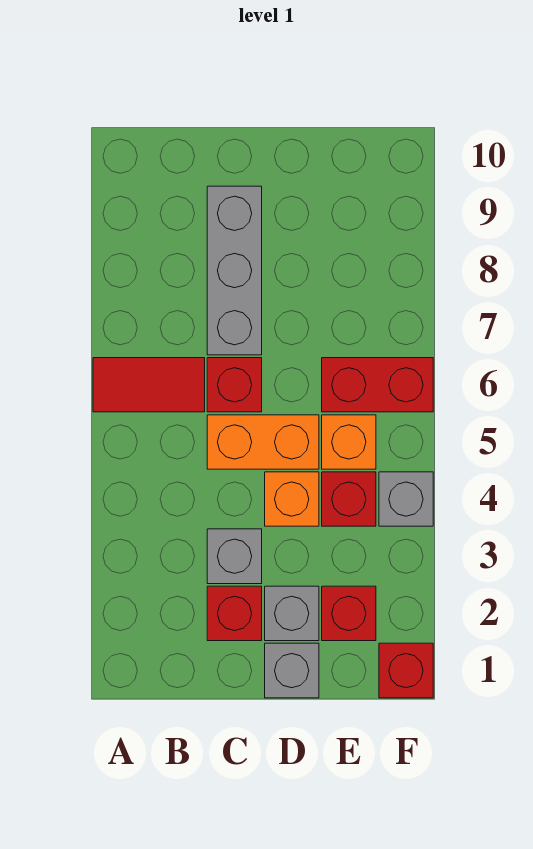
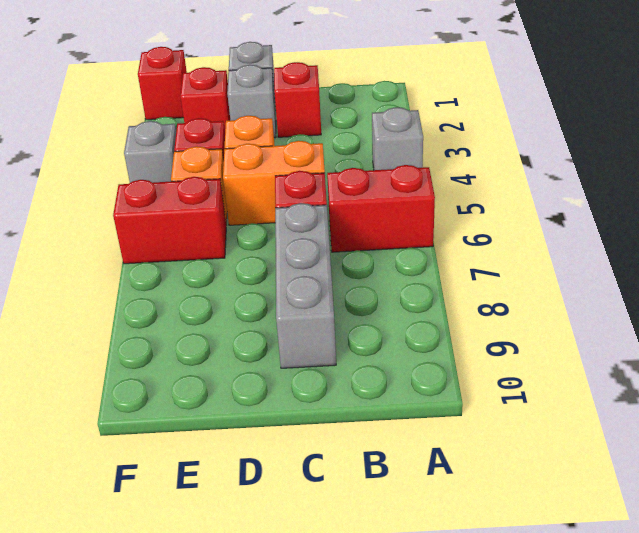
red 1x2 tile [93,358,205,412] -> red 1x2 brick [327,165,435,252]
grey 1x1 brick [207,529,262,584] -> grey 1x1 brick moved to [372,107,423,170]

